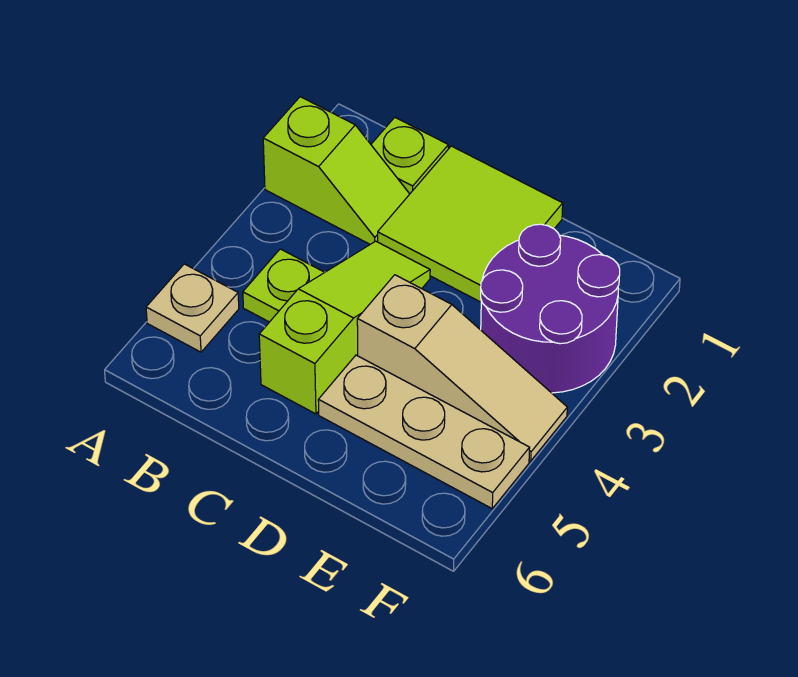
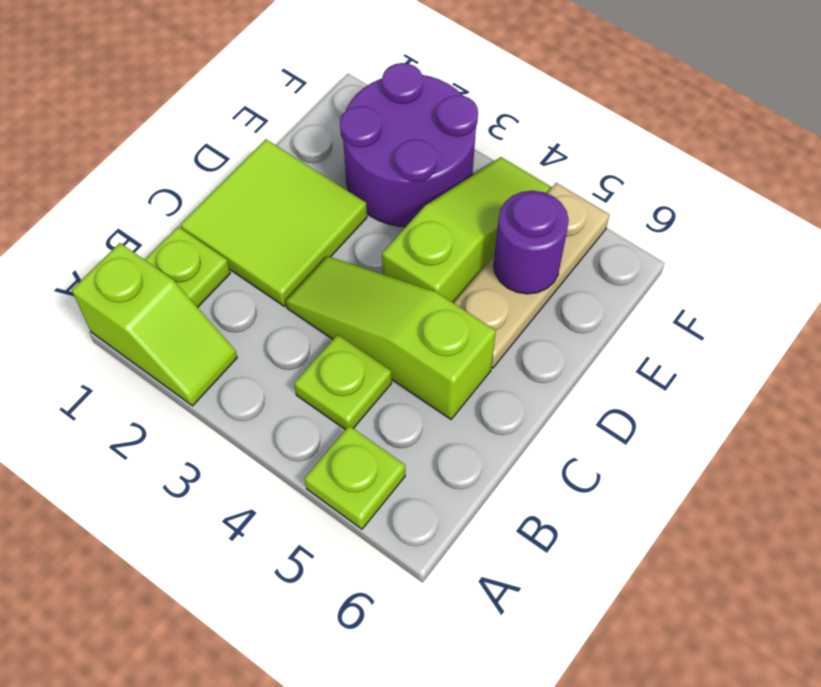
lime 1x2 slope [263,97,409,244] -> lime 1x2 slope turned to [72,243,237,406]
tan 1x1 plate [146,264,239,352] -> lime 1x1 plate [304,426,405,529]
tan 1x3 slope [357,275,567,461] -> lime 1x3 slope [382,157,552,303]
none -> purple 1x1 round brick [494,191,569,294]

